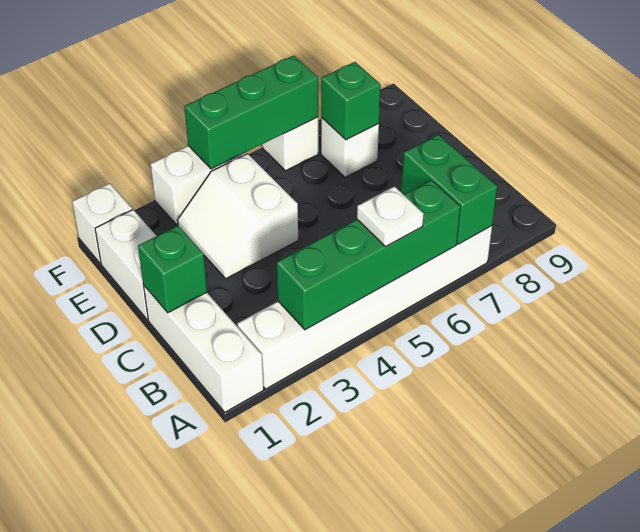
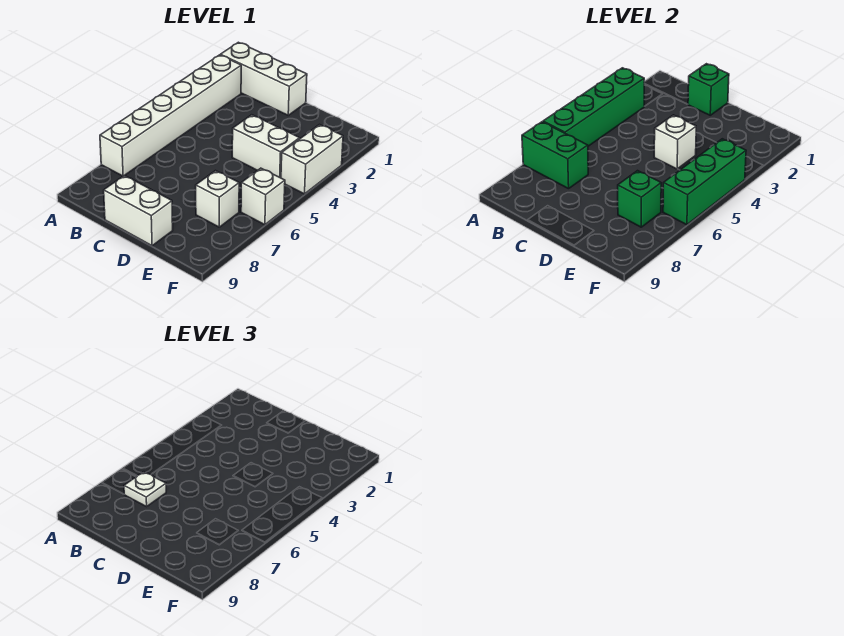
white 1x1 plate [357,186,423,247] -> white 1x1 plate moved to [124,472,166,507]
white 1x2 brick [95,210,156,320] -> white 1x2 brick moved to [104,175,173,246]
white 1x1 brick [72,183,132,264] -> white 1x1 brick moved to [654,115,696,169]

